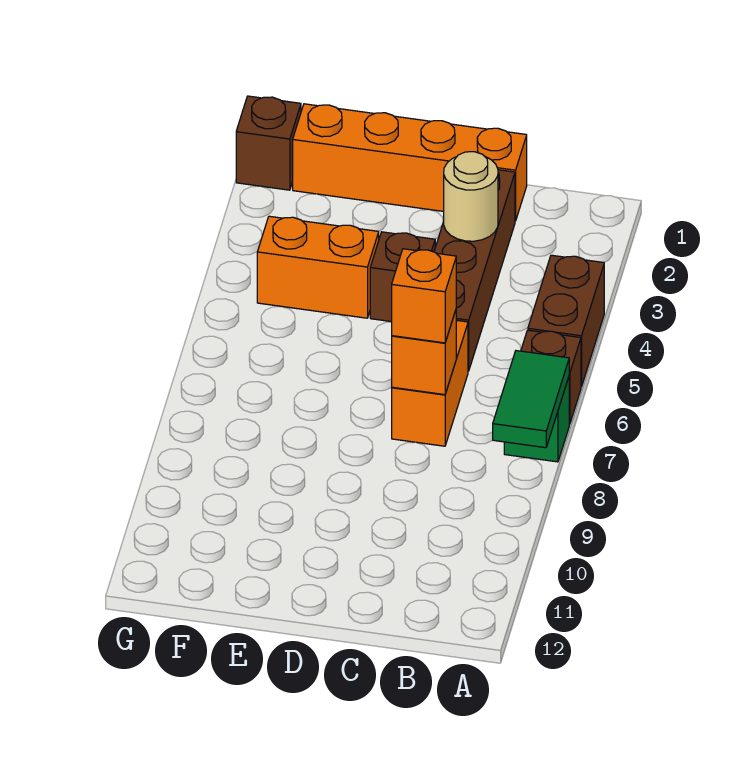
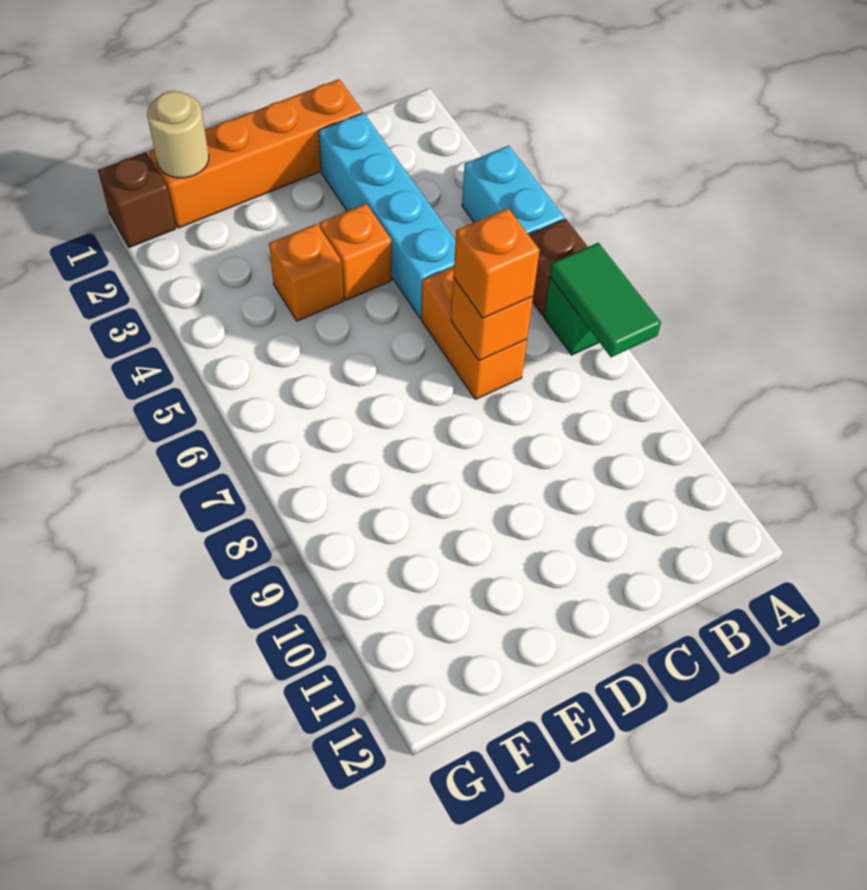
brown 1x2 brick [528,255,604,387] -> cyan 1x2 brick [462,146,564,234]
brown 1x4 brick [434,170,515,371] -> cyan 1x4 brick [319,113,456,318]
tan 1x1 round brick [444,152,498,241] -> tan 1x1 round brick moved to [147,91,209,178]
brown 1x1 brick [370,232,435,322] -> orange 1x1 brick [319,204,392,300]
orange 1x2 brick [257,216,379,318] -> orange 1x1 brick [269,224,343,321]

